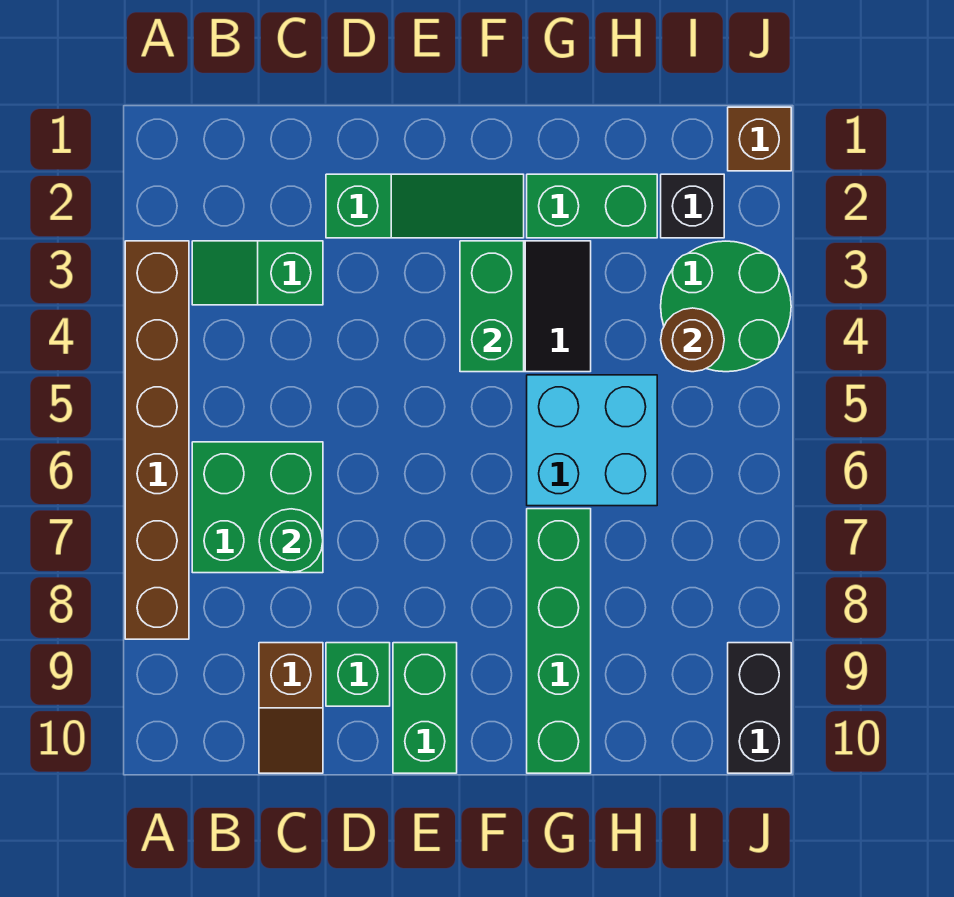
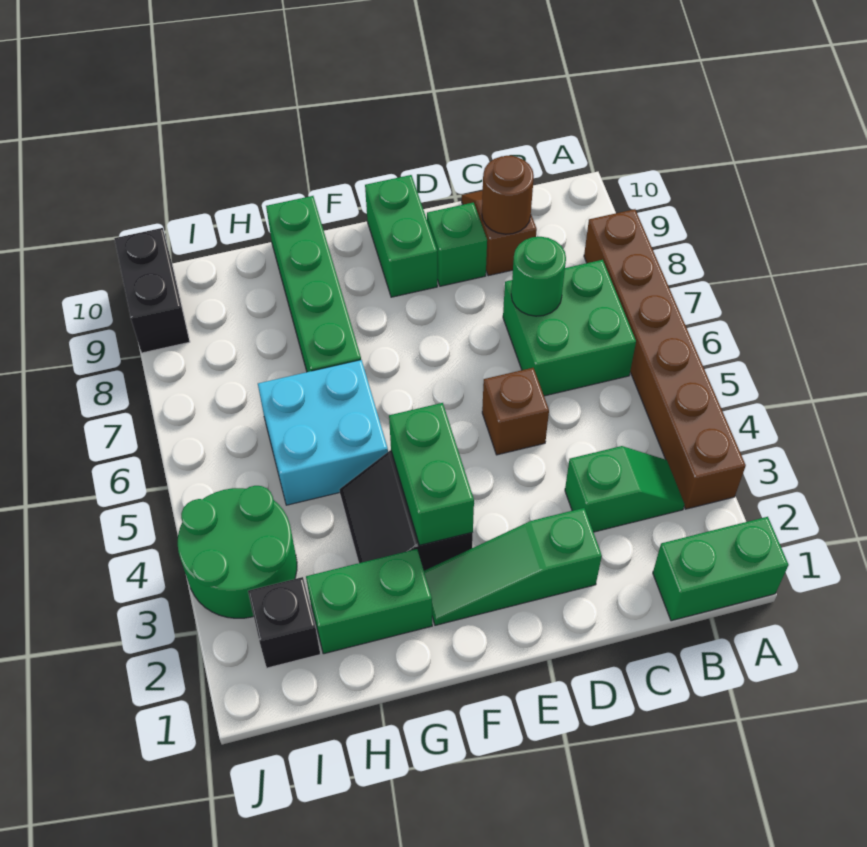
none -> green 1x2 brick [653,517,789,621]
brown 1x1 round brick [661,308,724,372] -> brown 1x1 round brick moved to [482,156,534,234]
brown 1x1 brick [728,107,791,171] -> brown 1x1 brick moved to [482,368,549,455]

